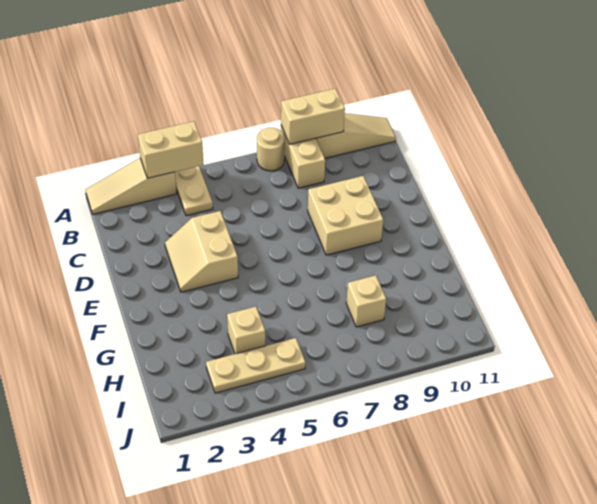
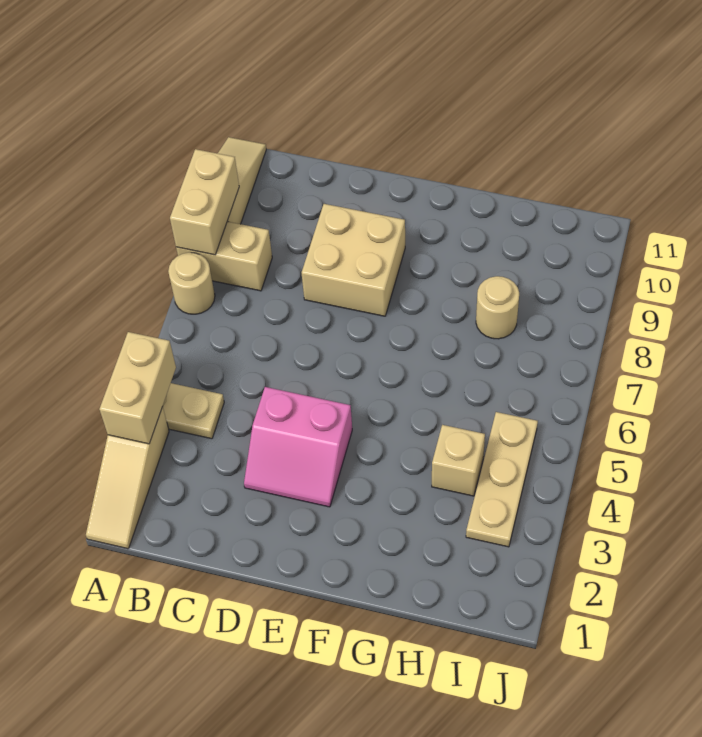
tan 2x2 slope [165,211,238,292] -> pink 2x2 slope [244,387,352,507]
tan 1x1 brick [346,275,386,327] -> tan 1x1 round brick [476,276,519,339]

